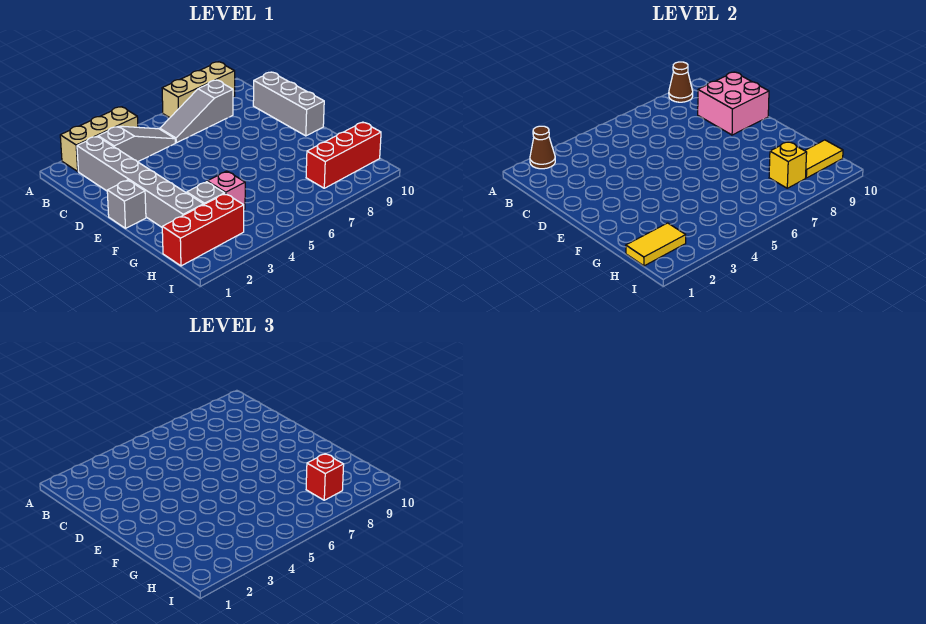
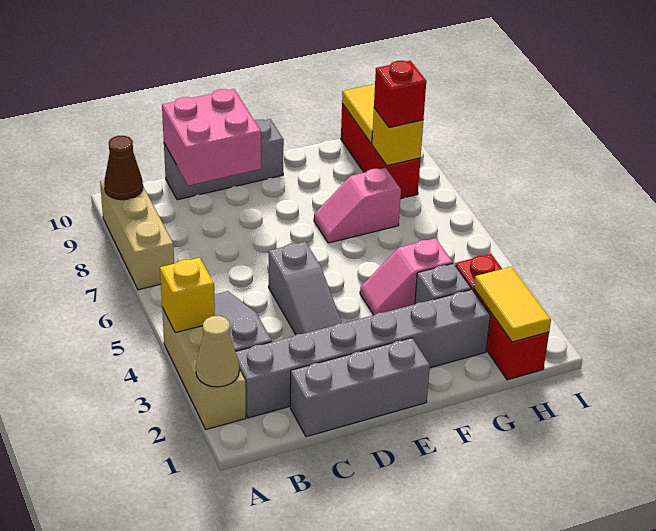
brown 1x1 cone [530,126,555,169] -> tan 1x1 cone [196,316,239,387]
none -> yellow 1x1 brick [160,258,215,333]
grey 1x3 slope [160,80,233,143] -> grey 1x3 slope moved to [269,242,342,335]
grey 1x1 brick [107,180,146,228] -> grey 1x3 brick [290,338,430,437]
none -> pink 1x2 slope [314,168,401,243]

